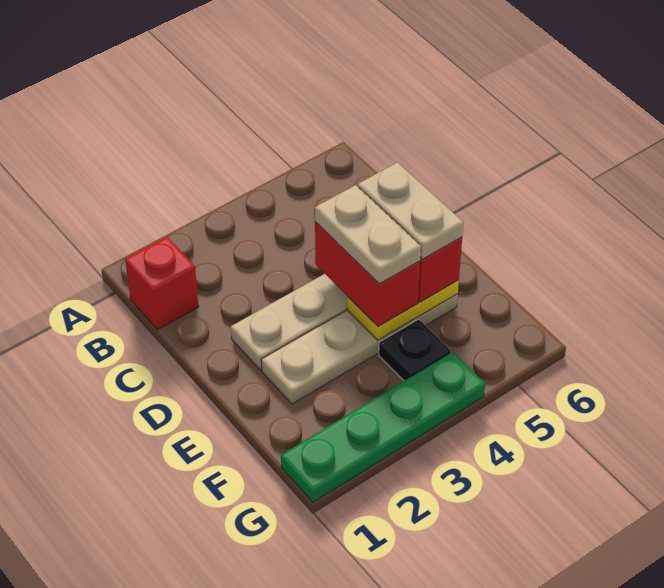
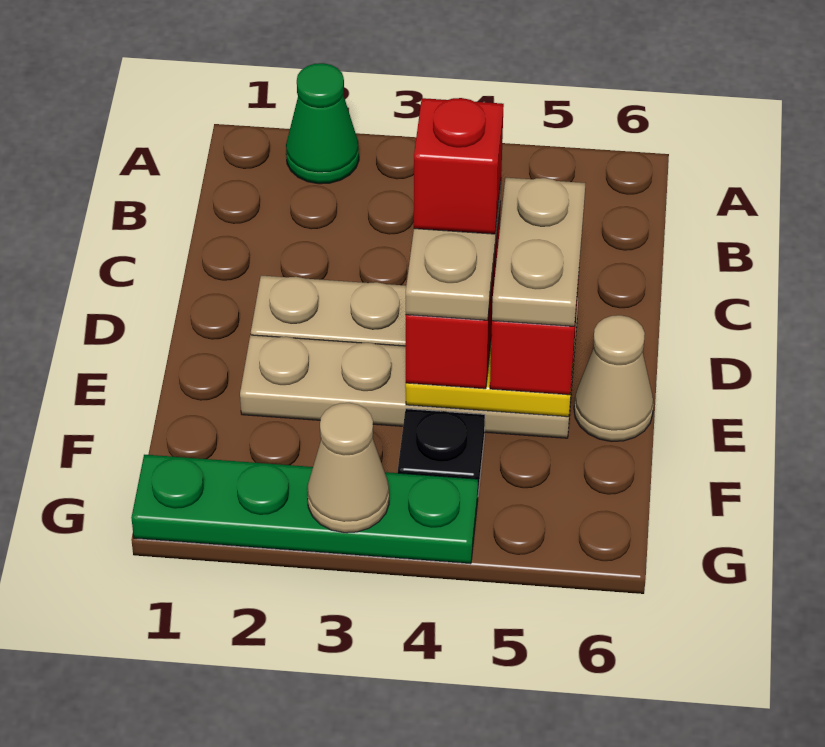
none -> green 1x1 cone [286,63,359,184]
red 1x1 brick [125,237,199,330] -> red 1x1 brick moved to [414,98,504,234]
none -> tan 1x1 cone [574,315,654,441]
none -> tan 1x1 cone [307,403,389,533]

